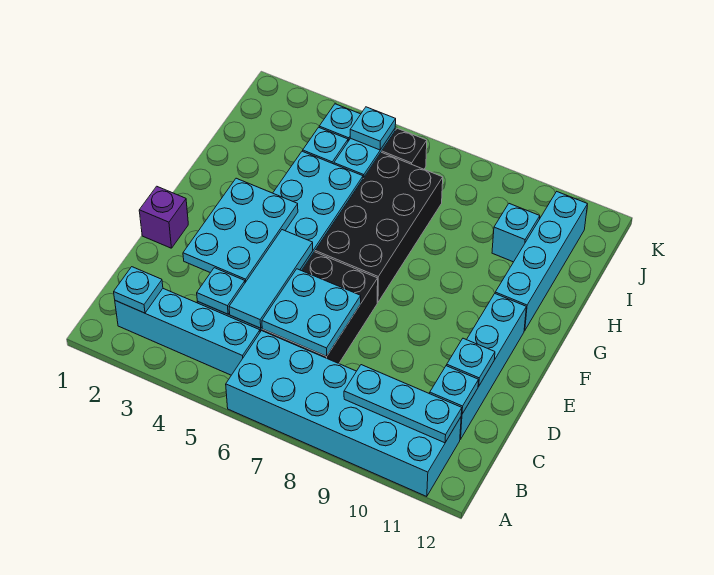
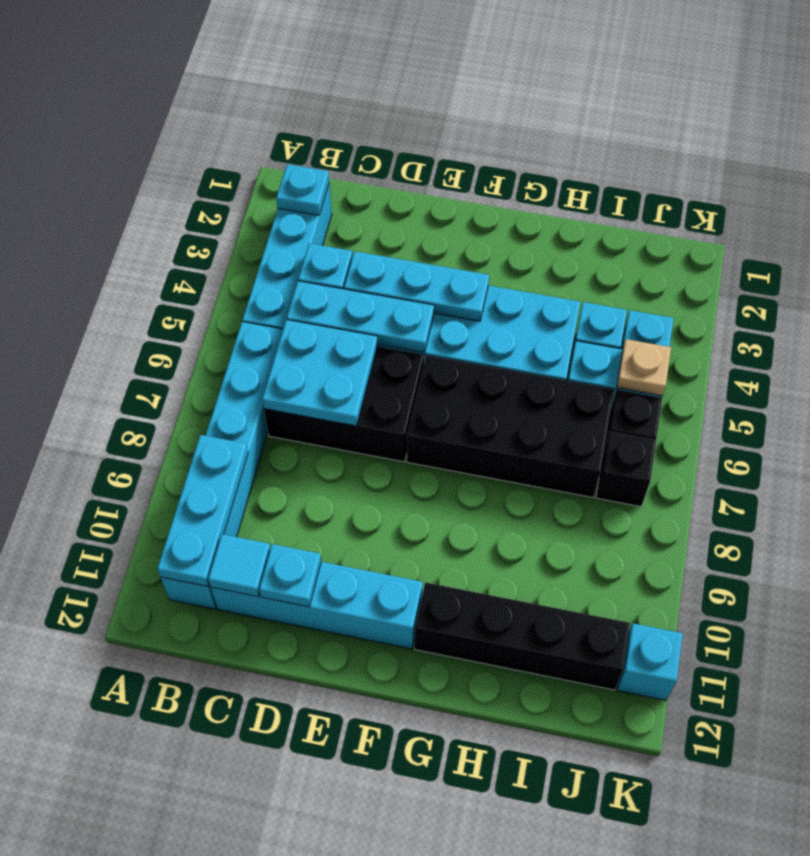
cyan 2x6 brick [226,331,461,497] -> cyan 1x6 brick [161,322,283,609]
cyan 1x3 tile [229,230,313,328] -> cyan 1x3 plate [287,281,434,352]
cyan 1x1 plate [430,366,479,414] -> cyan 1x1 tile [208,534,271,597]
cyan 2x3 plate [183,178,298,283] -> cyan 1x3 plate [344,251,489,321]
purple 1x1 brick [139,186,188,248] -> none
cyan 1x4 brick [495,192,588,331] -> black 1x4 brick [415,582,630,690]
cyan 1x1 brick [492,204,540,262] -> cyan 1x1 brick moved to [617,623,683,700]
cyan 1x1 plate [350,107,396,150] -> tan 1x1 plate [617,339,671,396]
none -> black 1x1 brick [596,431,656,507]

